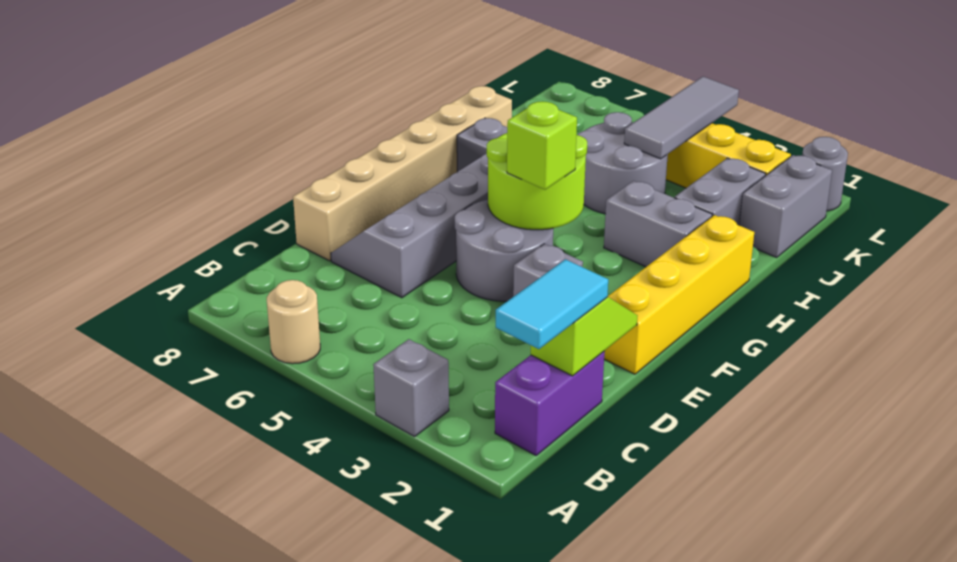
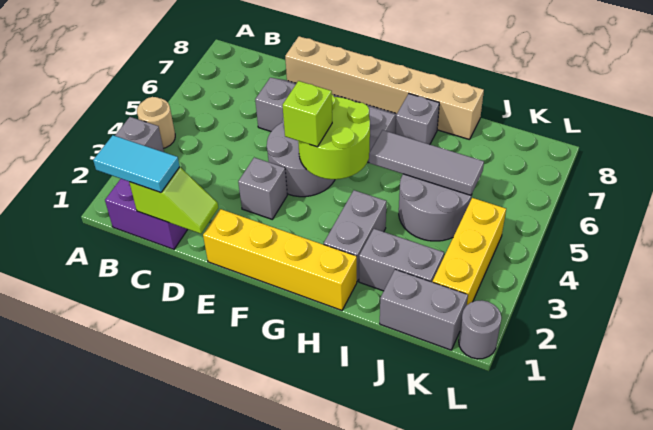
tan 1x1 round brick [267,280,320,364] -> tan 1x1 round brick moved to [137,97,175,148]
grey 1x3 tile [624,77,739,159] -> grey 1x3 tile moved to [369,130,484,195]

